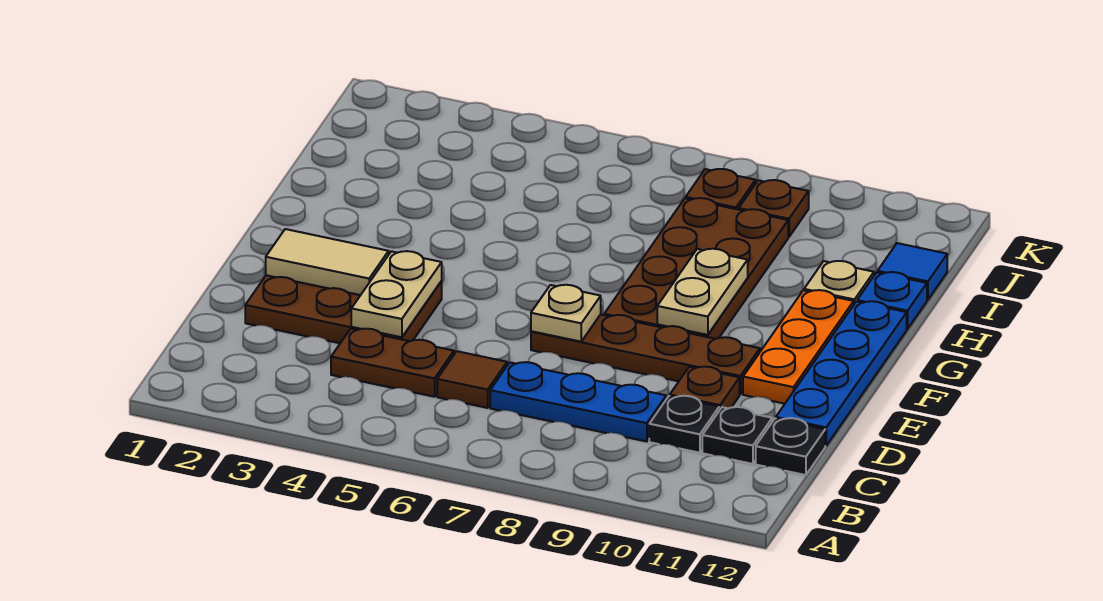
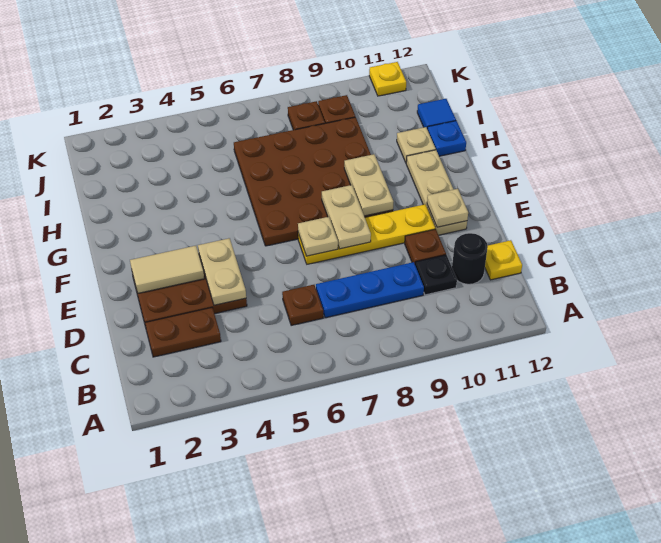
brown 1x2 plate [331,329,454,397] -> brown 1x2 plate moved to [145,308,221,357]
brown 1x1 tile [437,351,507,408] -> brown 1x1 plate [282,285,323,326]
black 1x1 plate [702,407,772,464] -> black 1x1 round brick [452,233,488,284]
black 1x1 plate [756,418,825,475] -> yellow 1x1 plate [485,240,522,280]
blue 1x4 plate [776,301,907,446] -> none
brown 1x4 plate [531,315,760,394] -> yellow 1x4 plate [298,204,435,264]
none -> tan 1x2 plate [322,185,371,249]
orange 1x3 plate [743,290,854,404] -> tan 1x3 plate [406,150,467,235]
none -> tan 1x1 plate [427,189,468,227]
brown 2x4 plate [604,198,788,339] -> brown 4x4 plate [234,117,393,246]
none -> yellow 1x1 plate [369,62,406,96]

